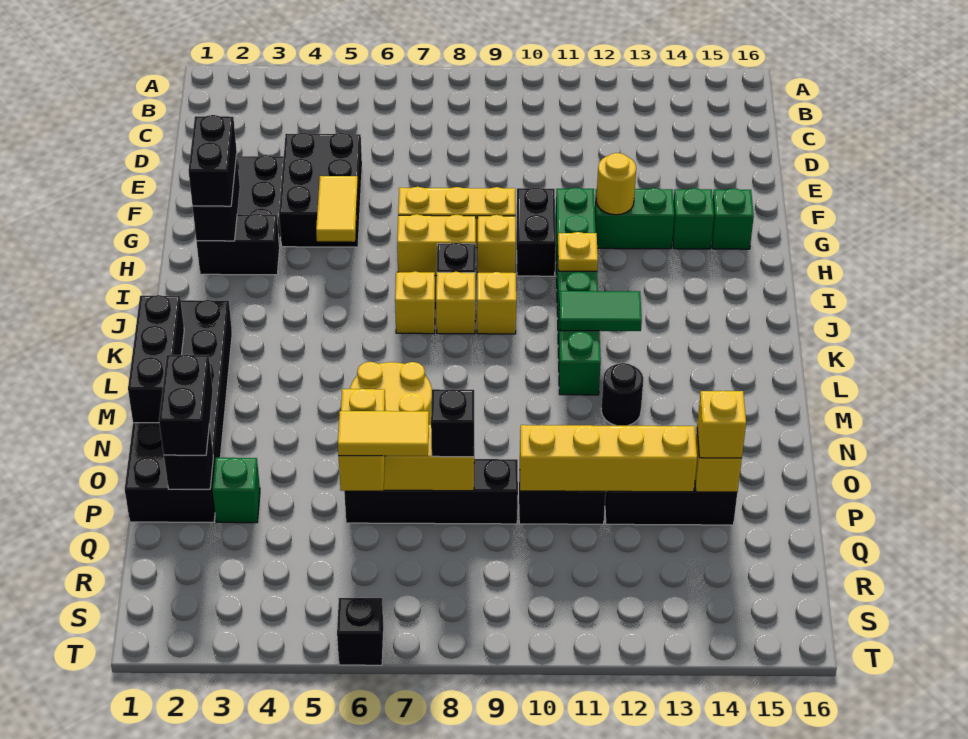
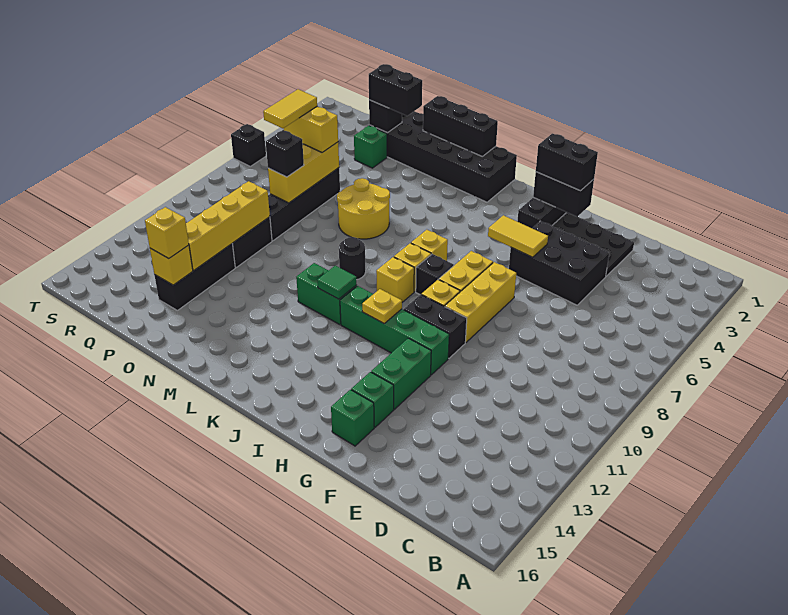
yellow 1x1 round brick [596,153,636,215] -> none
green 1x2 tile [559,291,642,331] -> green 1x1 tile [317,266,356,299]
black 1x1 round brick [601,363,643,426] -> black 1x1 round brick moved to [339,237,366,280]

